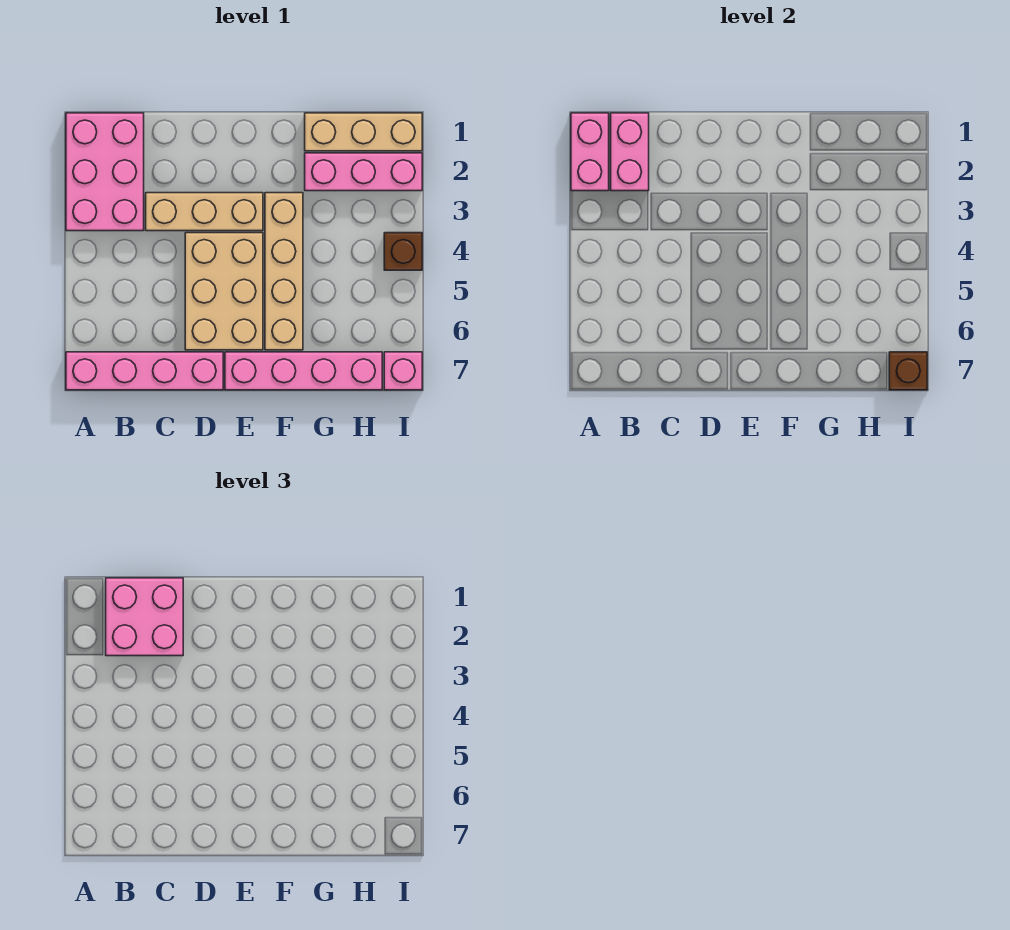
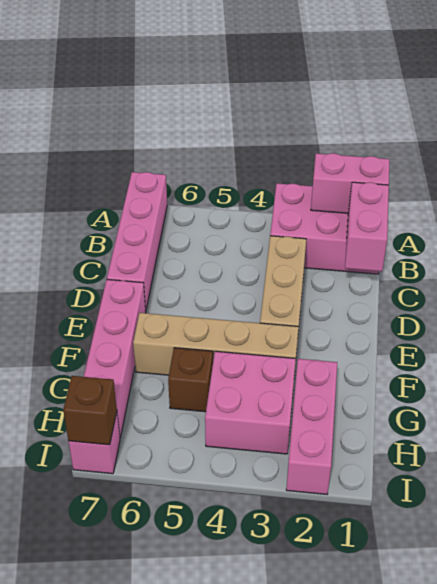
pink 1x2 brick [611,113,649,191] -> pink 1x2 brick turned to [345,182,389,271]
pink 2x2 brick [106,578,183,656] -> pink 2x2 brick moved to [205,351,296,454]
tan 2x3 brick [185,233,263,350] -> none
tan 1x3 brick [305,113,422,151] -> none
brown 1x1 brick [384,233,422,270] -> brown 1x1 brick moved to [168,348,213,412]

